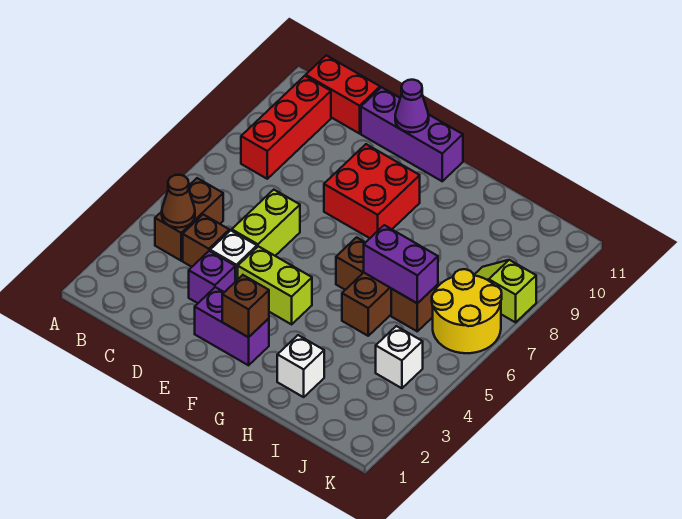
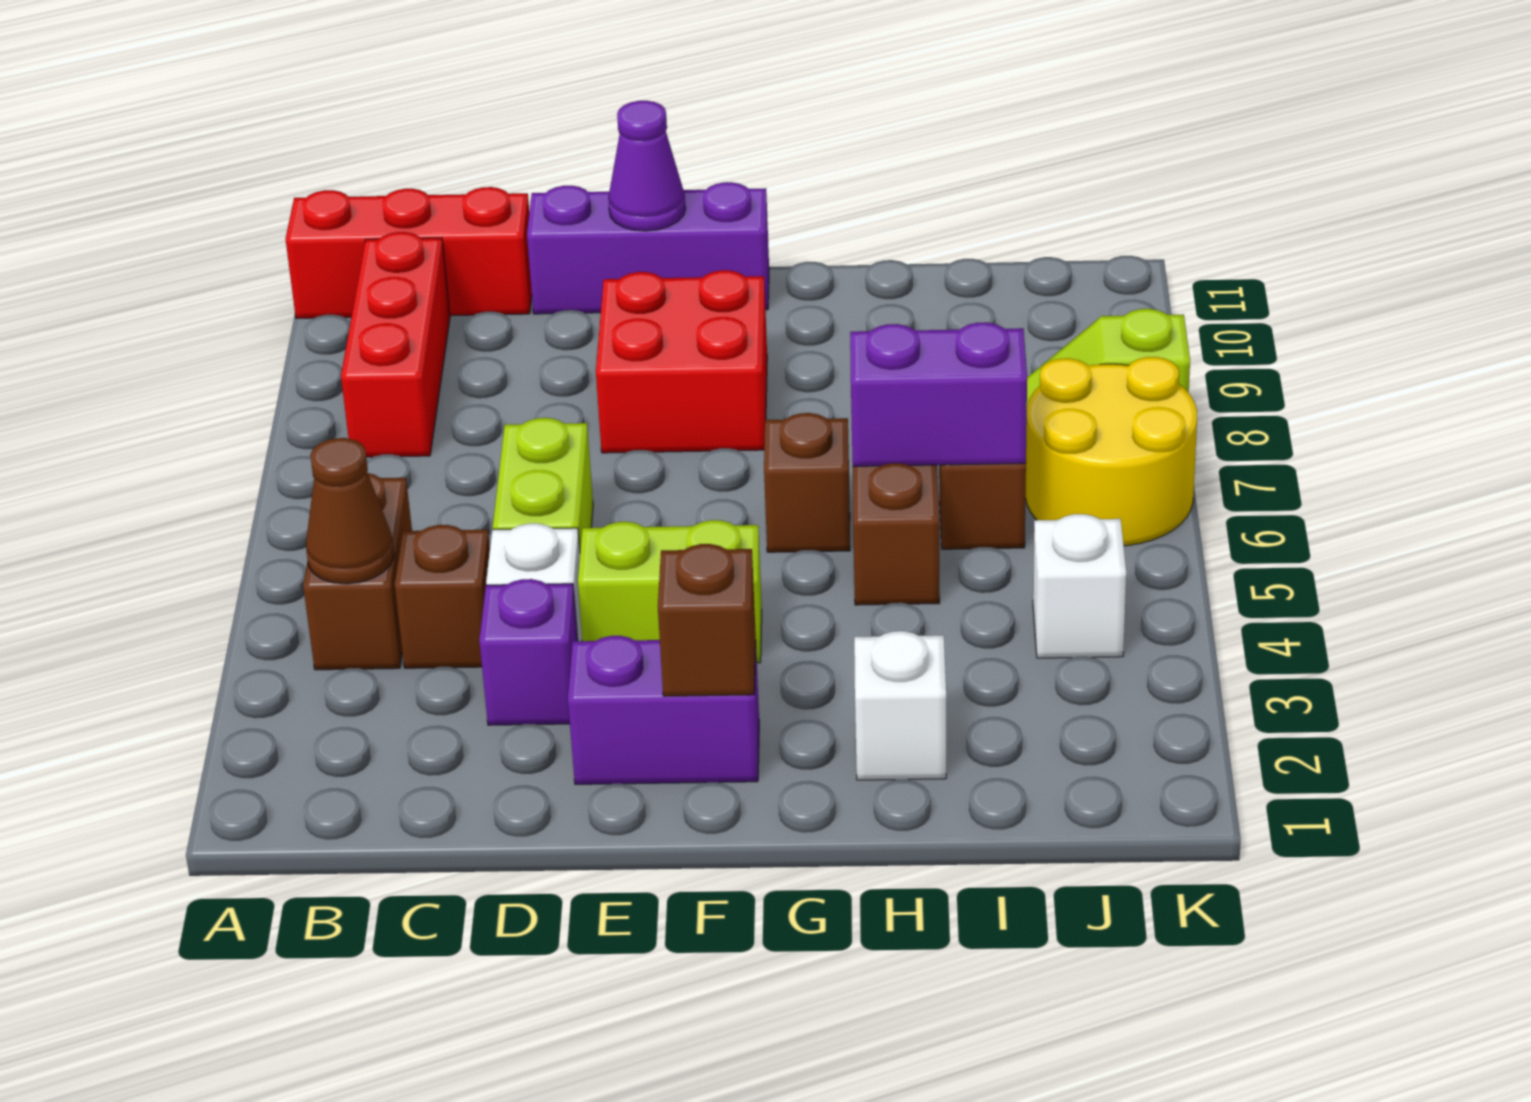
red 1x2 brick [306,55,380,134] -> red 1x3 brick [286,187,532,318]

